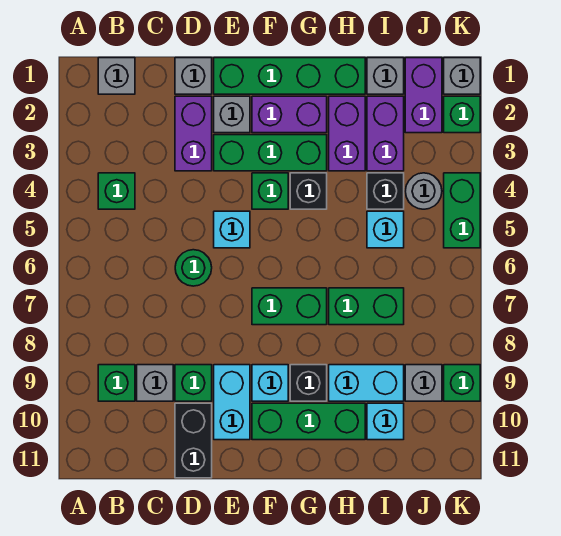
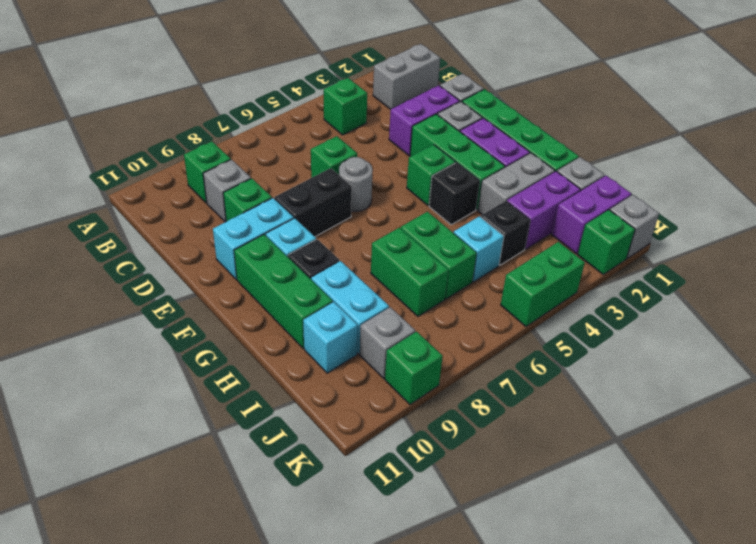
grey 1x1 brick [98,58,135,94] -> grey 1x2 brick [373,44,440,109]
green 1x1 round brick [175,250,212,286] -> green 1x1 brick [311,136,357,178]
black 1x2 brick [175,403,212,478] -> black 1x2 brick moved to [274,168,352,236]
cyan 1x1 brick [214,211,250,248] -> none
green 1x2 brick [252,288,327,325] -> green 1x2 brick moved to [401,212,477,299]
purple 1x2 brick [329,96,365,171] -> grey 1x2 brick [478,153,555,214]
grey 1x1 round brick [405,173,442,209] -> grey 1x1 round brick moved to [339,157,373,212]

